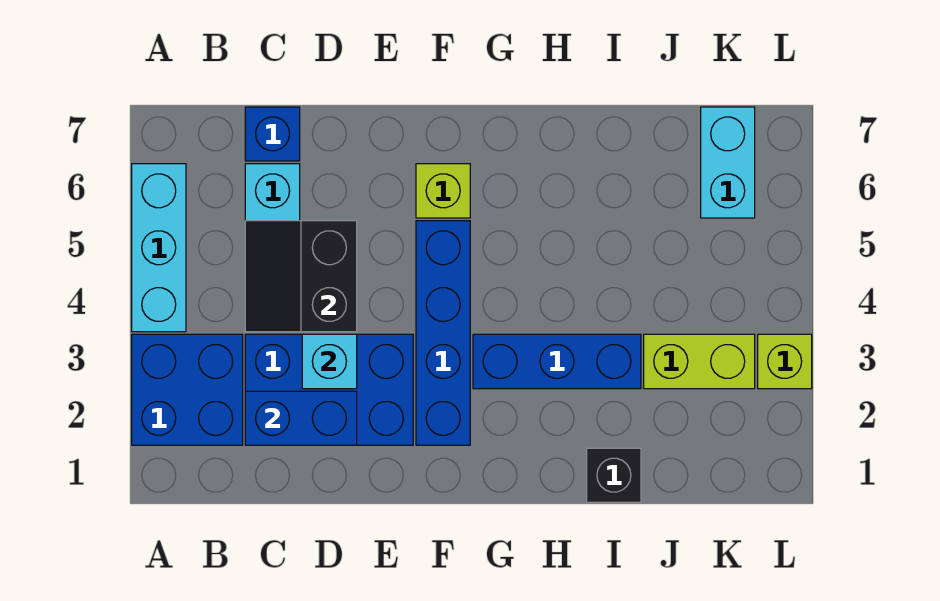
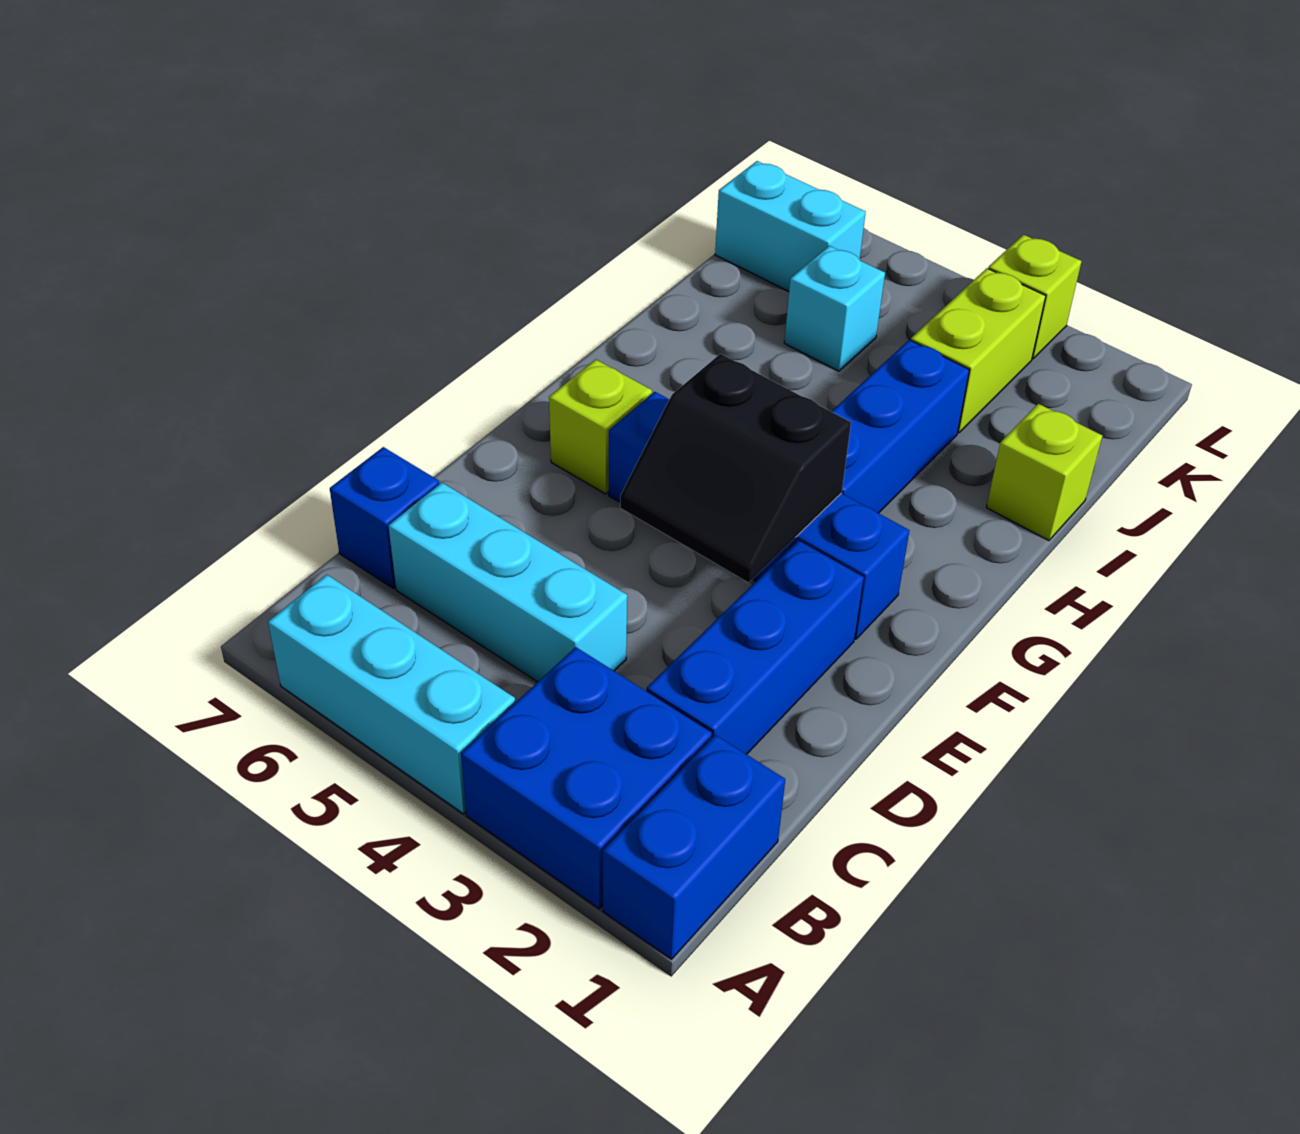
blue 2x3 brick [245,334,413,445] -> blue 1x3 brick [647,540,864,754]
blue 1x2 brick [245,391,357,445] -> blue 1x2 brick moved to [603,735,785,959]
black 2x2 slope [245,221,357,332] -> black 2x2 slope moved to [620,354,851,583]
cyan 1x1 brick [302,334,357,389] -> cyan 1x1 brick moved to [784,246,885,371]
black 1x1 brick [587,448,641,502] -> lime 1x1 brick [986,404,1102,541]

